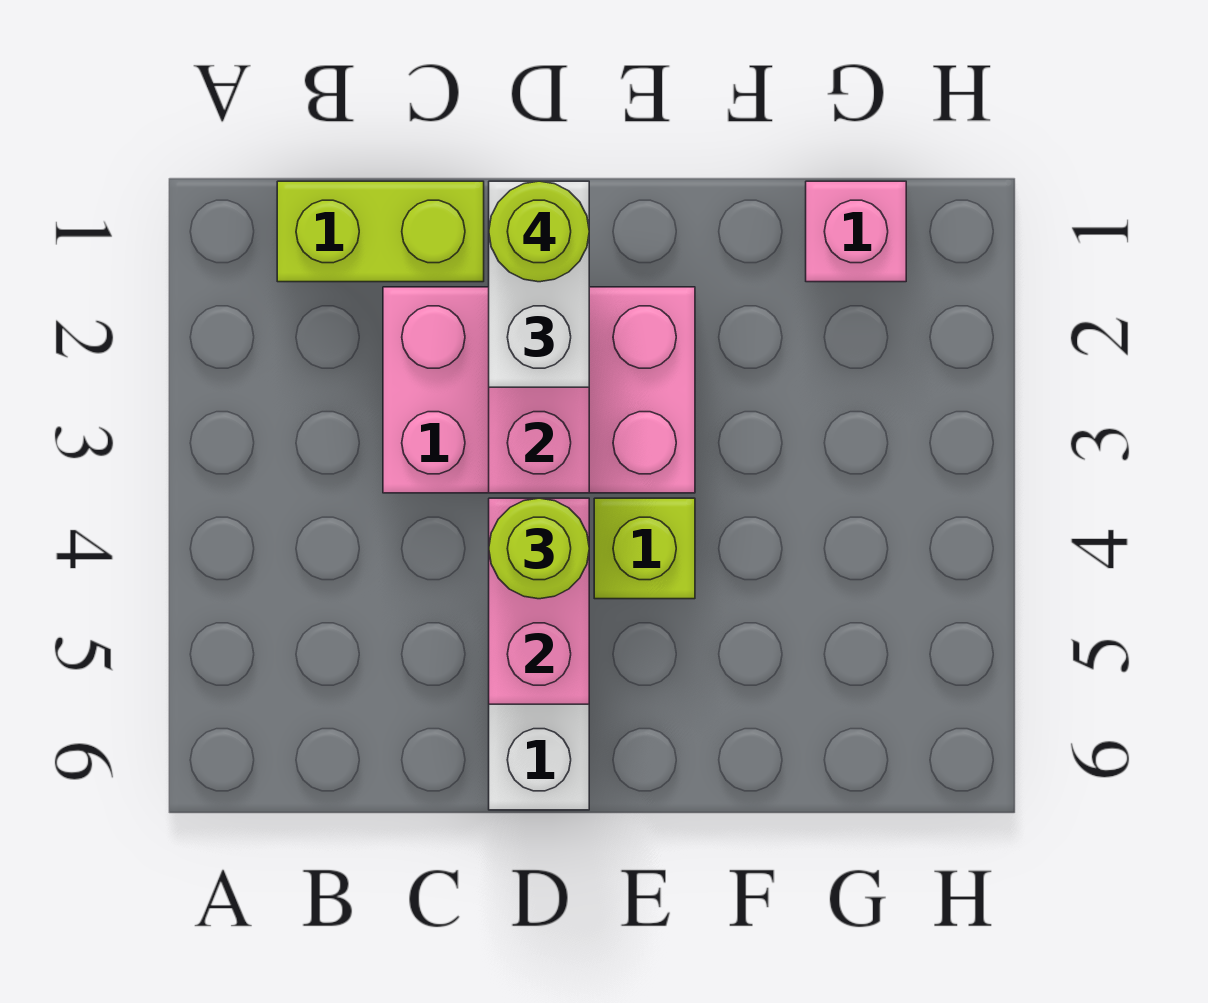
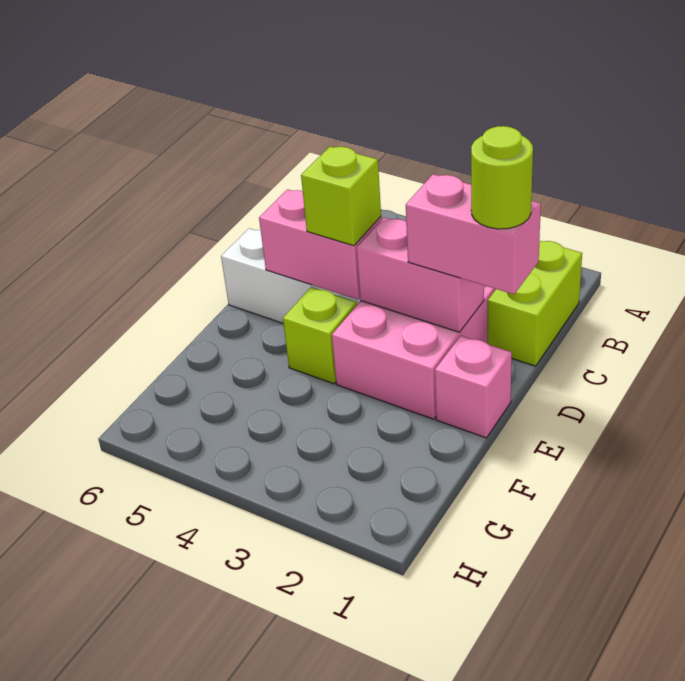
white 1x2 brick [489,181,589,387] -> pink 1x2 brick [406,174,541,294]
lime 1x1 round brick [489,498,589,599] -> lime 1x1 brick [301,146,381,246]
pink 1x1 brick [806,181,906,282] -> pink 1x1 brick moved to [435,336,512,438]

